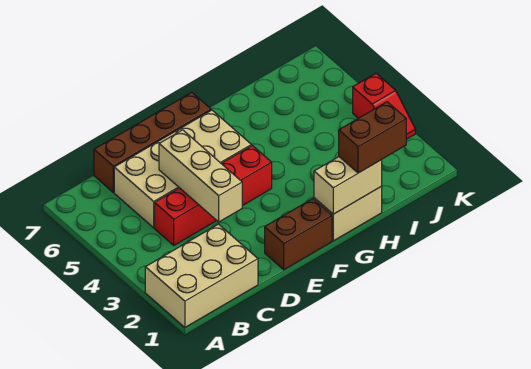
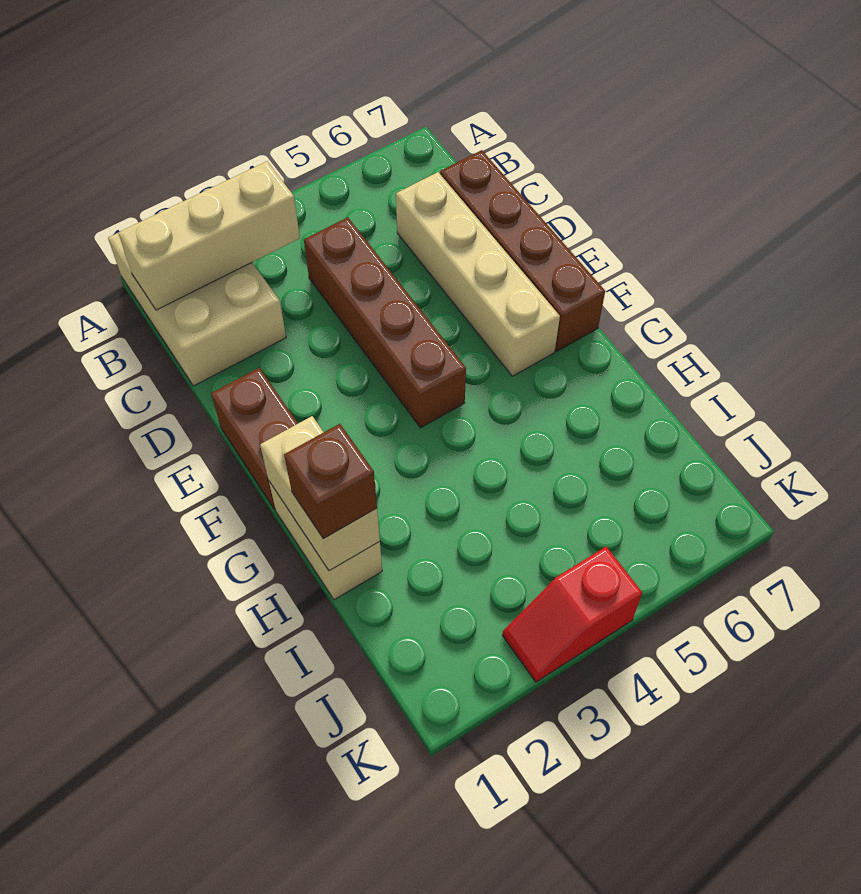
red 1x4 brick [155,145,272,245] -> brown 1x4 brick [304,217,466,428]
tan 2x4 brick [114,110,251,228] -> tan 1x4 brick [396,172,560,376]
tan 1x3 brick [159,130,242,222] -> tan 1x3 brick moved to [118,161,300,310]
brown 1x2 brick [339,102,406,173] -> brown 1x1 brick [284,424,377,539]

